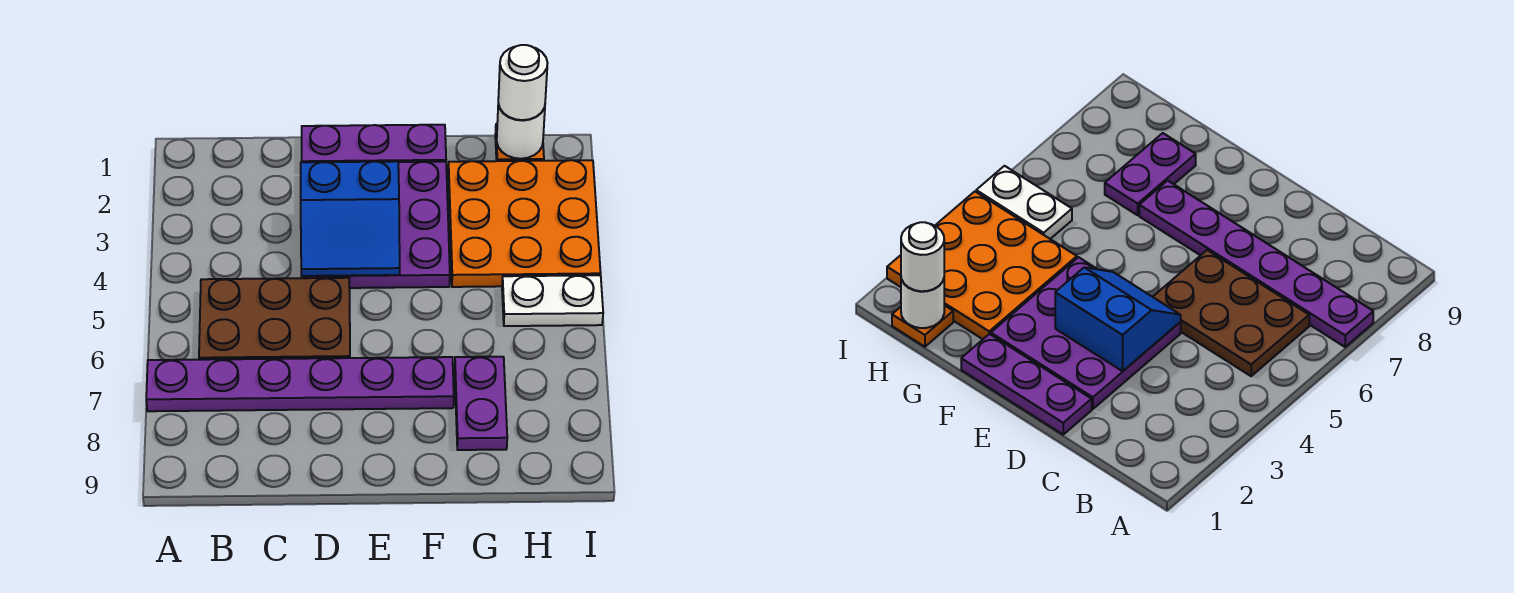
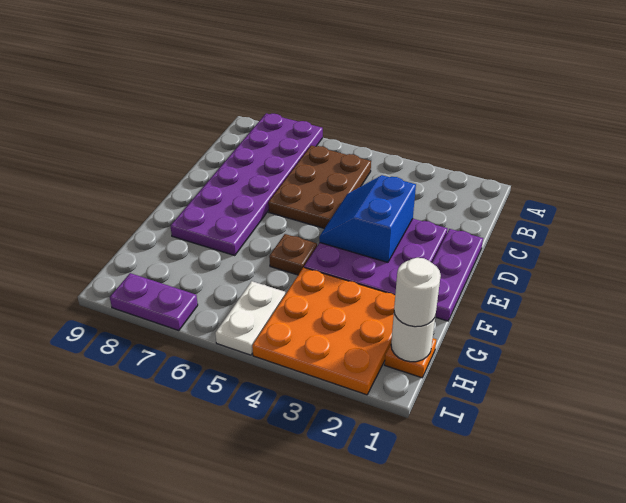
purple 1x6 plate [146,357,454,411] -> purple 2x6 plate [171,113,323,255]
none -> brown 1x1 plate [269,234,317,275]
purple 1x2 plate [455,357,507,450] -> purple 1x2 plate moved to [110,273,198,331]

